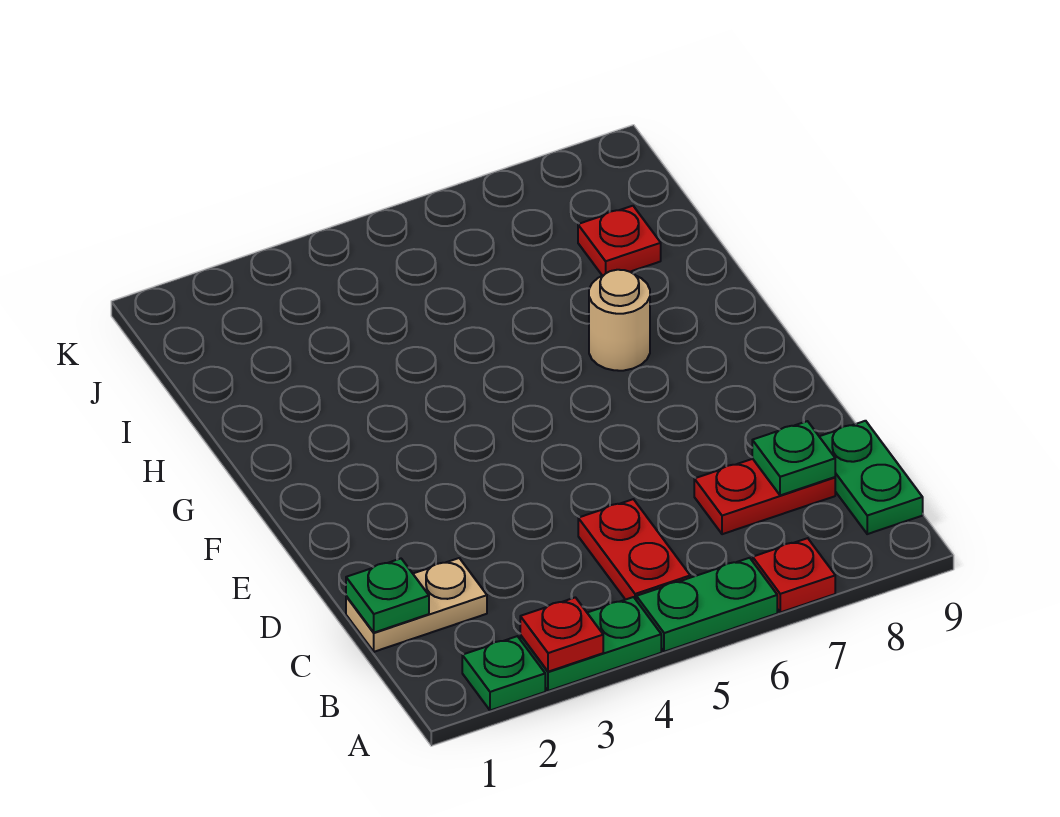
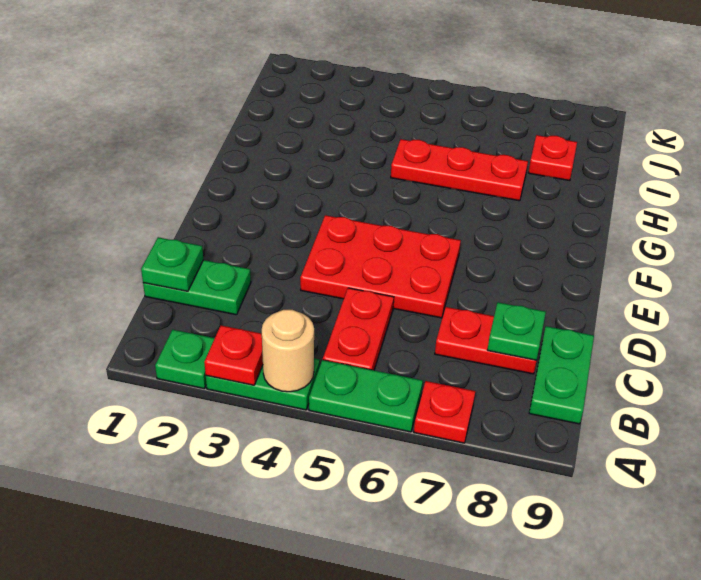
tan 1x2 plate [346,558,487,652] -> green 1x2 plate [143,260,251,315]
none -> red 2x3 plate [300,215,461,318]
tan 1x1 round brick [589,270,650,371] -> tan 1x1 round brick moved to [262,310,314,392]
none -> red 1x3 plate [391,139,528,201]

